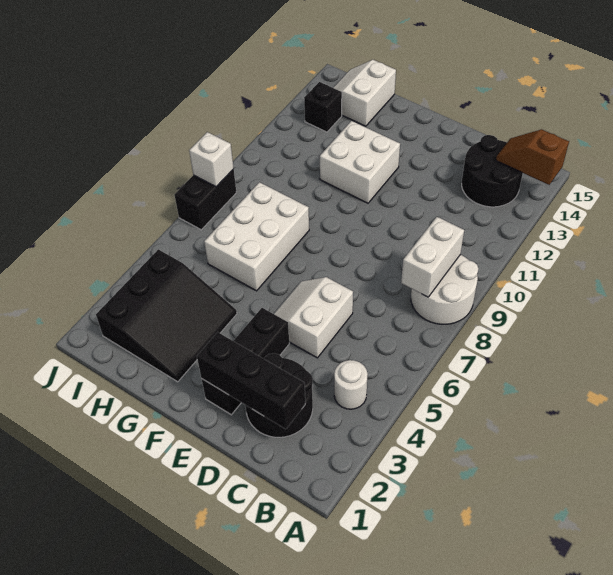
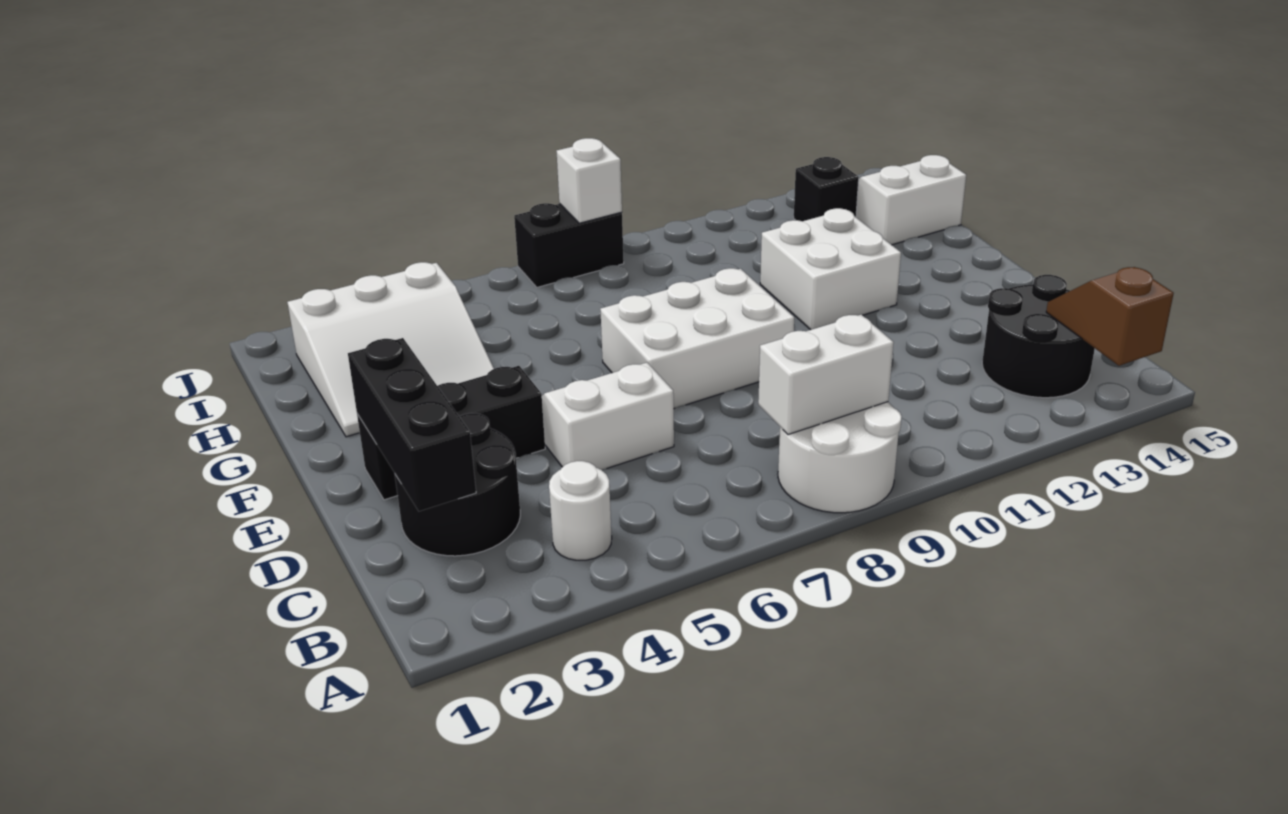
black 3x3 slope [96,249,237,382] -> white 3x3 slope [287,262,494,437]
white 2x3 brick [204,182,309,291] -> white 2x3 brick moved to [600,268,794,409]

